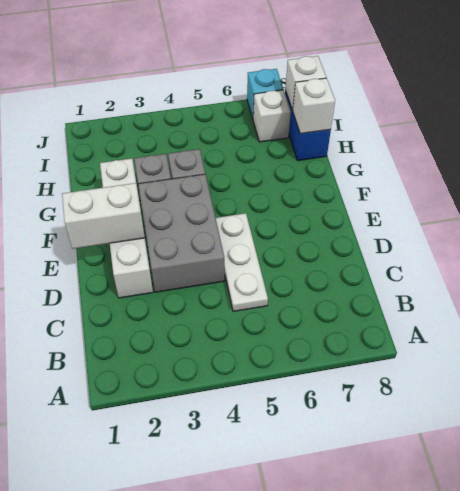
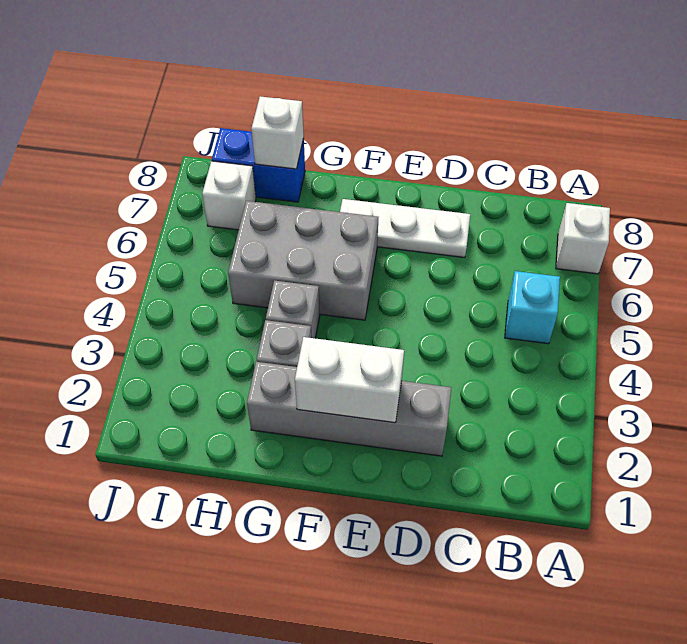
white 1x3 plate [216,213,268,311] -> white 1x3 plate moved to [340,199,470,258]
white 1x4 brick [100,158,153,298] -> grey 1x4 brick [247,362,451,456]
grey 2x3 brick [138,174,225,292] -> grey 2x3 brick moved to [228,201,378,320]
white 1x2 brick [62,183,145,249] -> white 1x2 brick turned to [295,337,404,423]
white 1x1 brick [285,56,326,110] -> white 1x1 brick moved to [556,203,610,274]
cyan 1x1 brick [247,69,283,119] -> cyan 1x1 brick moved to [505,271,560,344]

